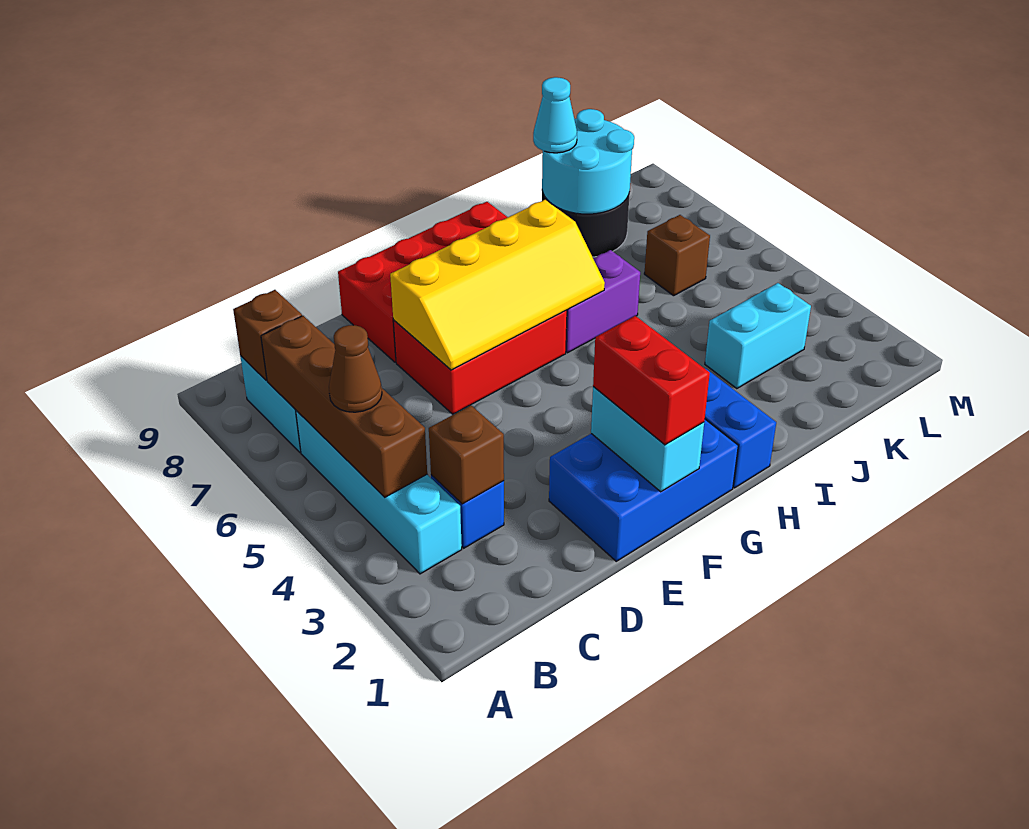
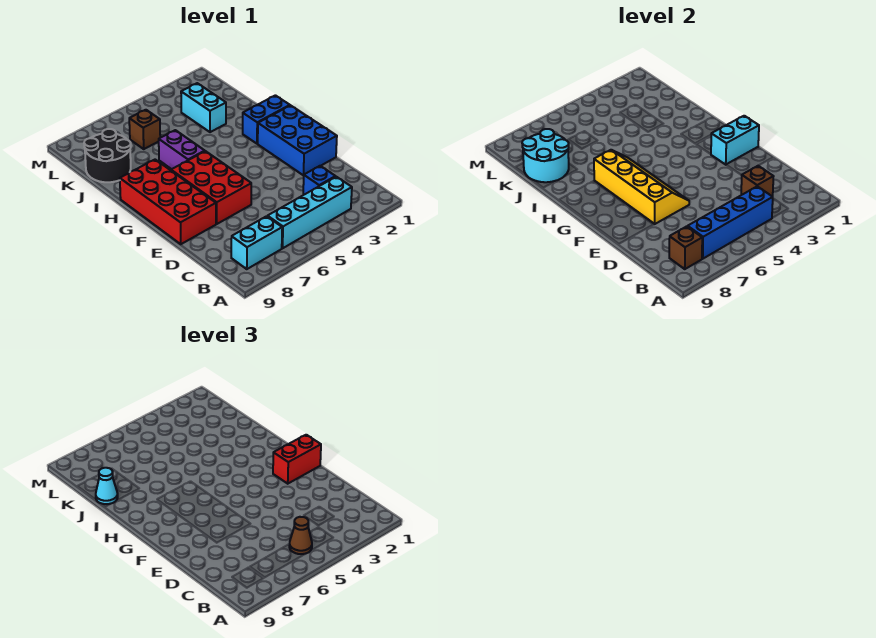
brown 1x4 brick [261,316,427,497] -> blue 1x4 brick [688,186,773,259]

